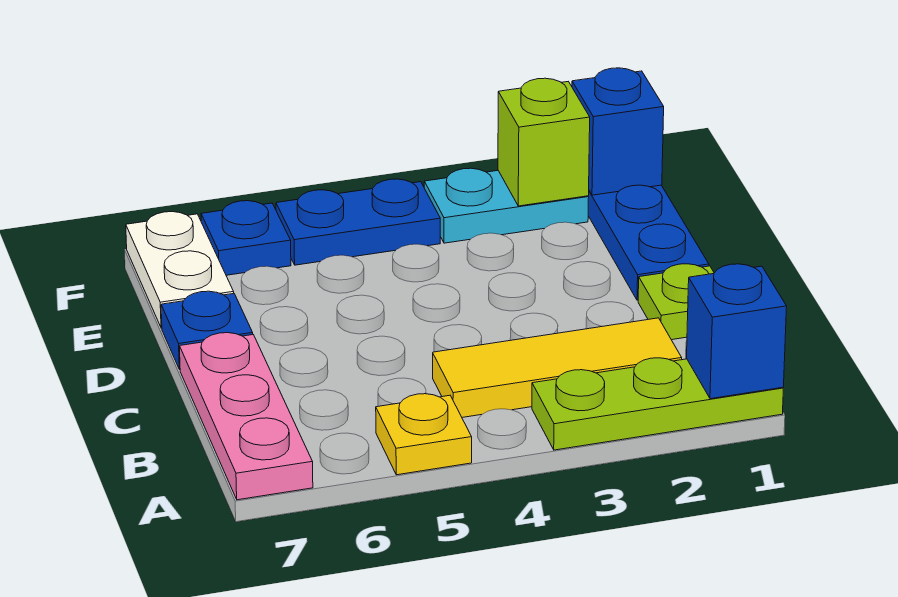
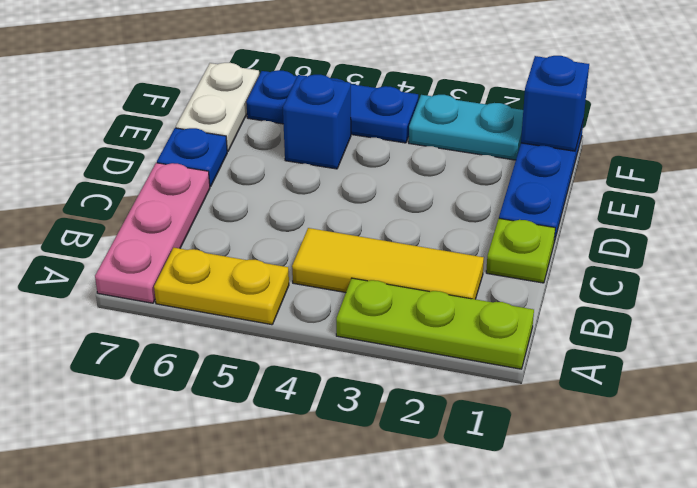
blue 1x1 brick [687,264,787,399] -> blue 1x1 brick moved to [283,75,351,169]
yellow 1x1 plate [376,394,472,475] -> yellow 1x2 plate [154,248,289,325]
lime 1x1 brick [498,78,590,206] -> none

